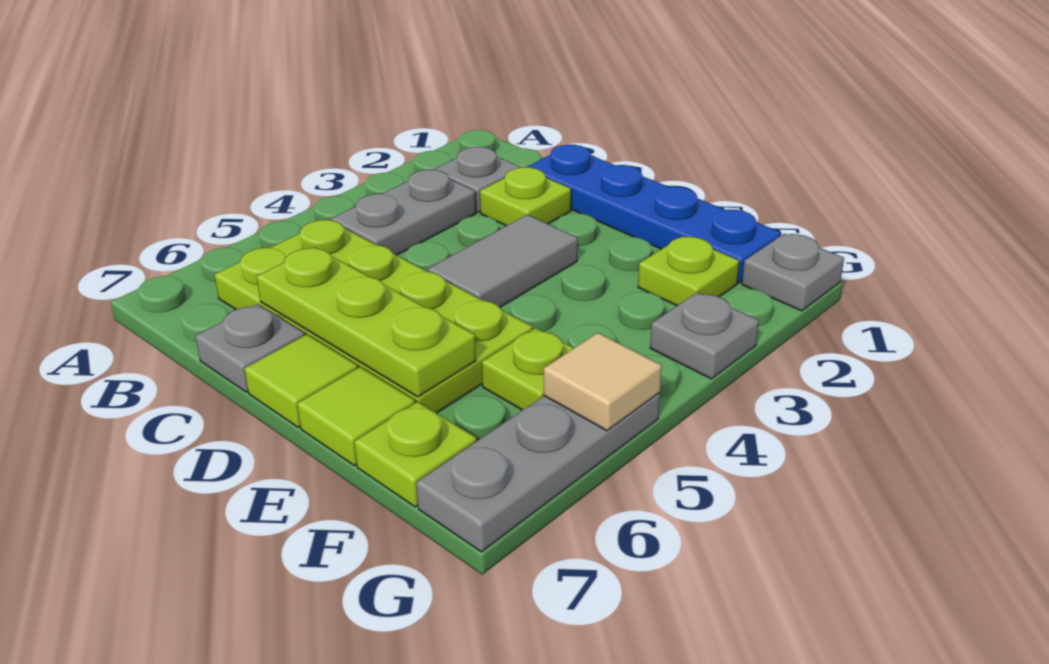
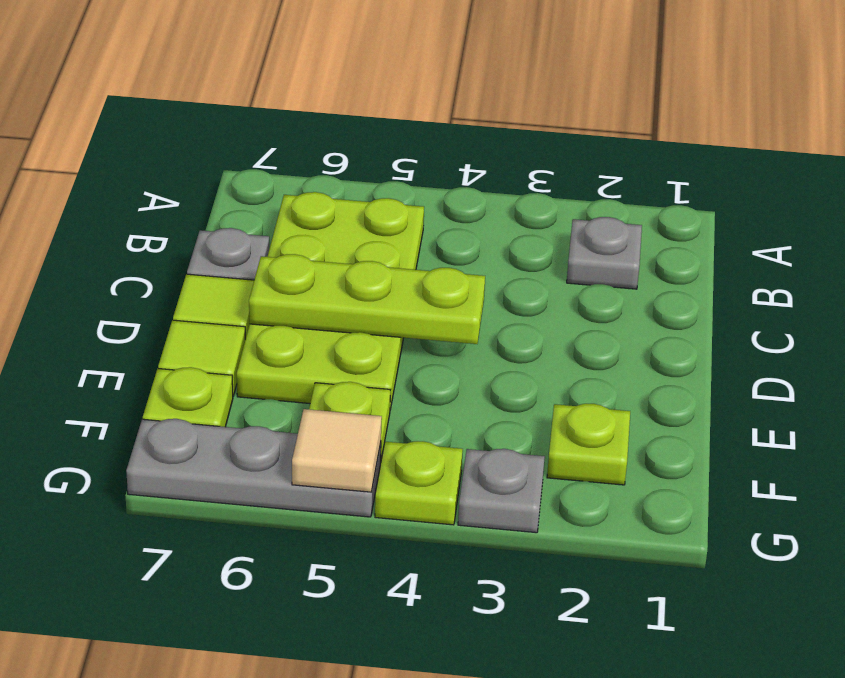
grey 1x2 plate [331,170,476,255] -> none
blue 1x4 plate [527,145,781,283] -> none
lime 1x1 plate [480,167,571,226] -> lime 1x1 plate moved to [375,441,463,525]
lime 1x3 plate [257,247,476,397] -> lime 1x3 plate turned to [249,254,485,344]
grey 1x2 tile [428,215,578,307] -> none
grey 1x1 plate [742,234,844,311] -> none

